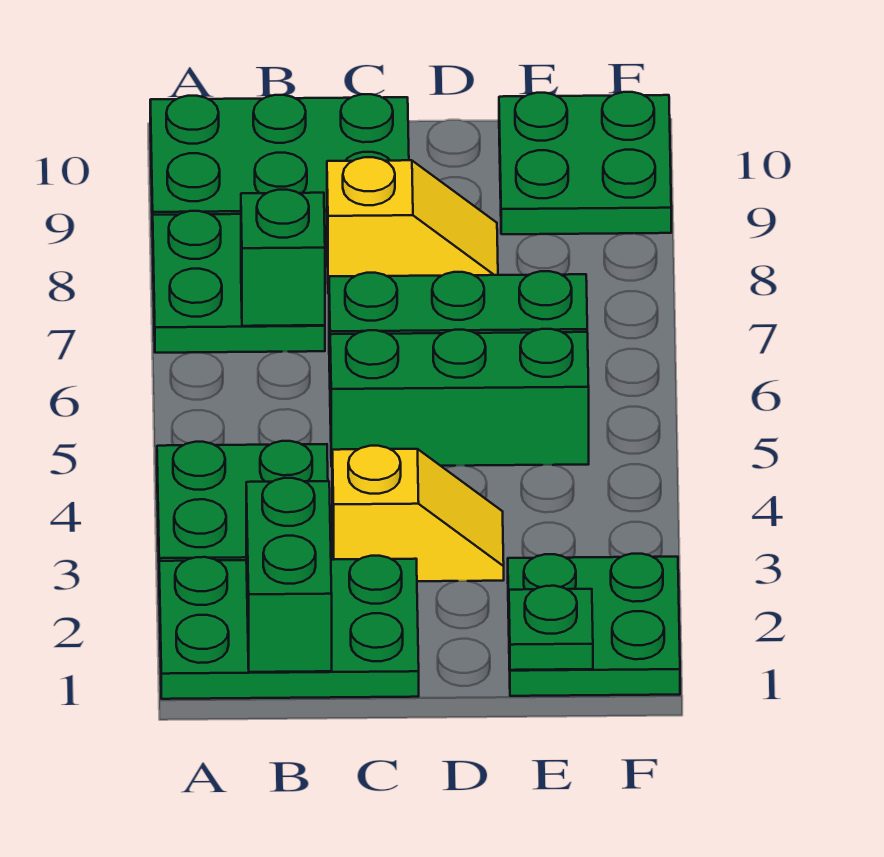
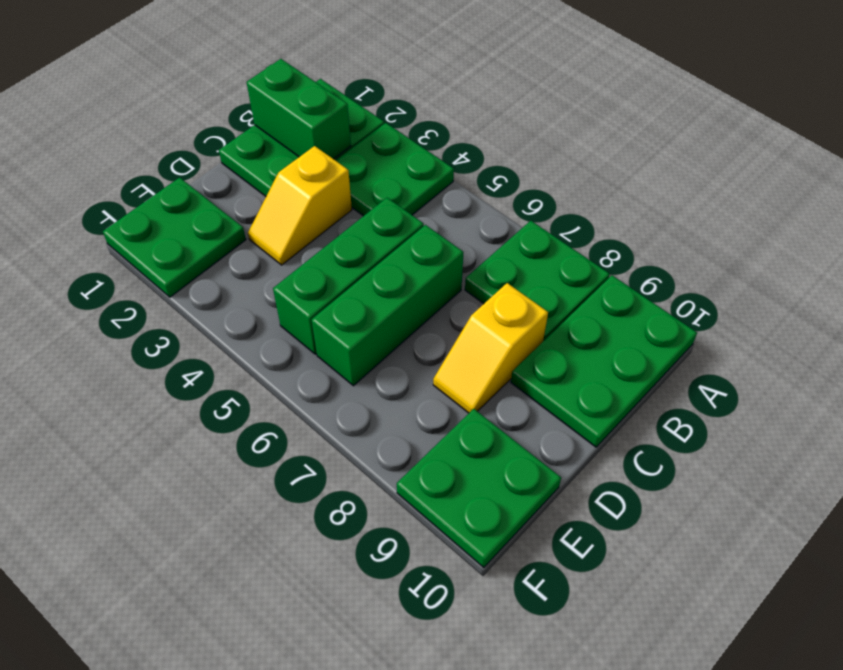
green 1x1 brick [241,190,325,326] -> none
green 1x1 plate [509,586,593,670] -> none

